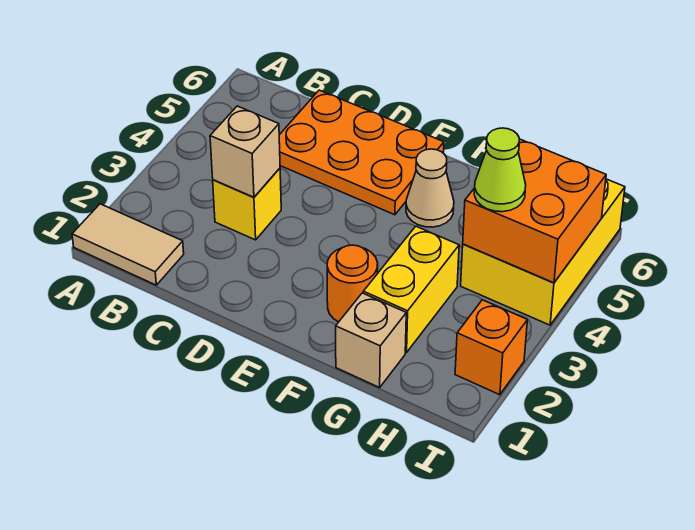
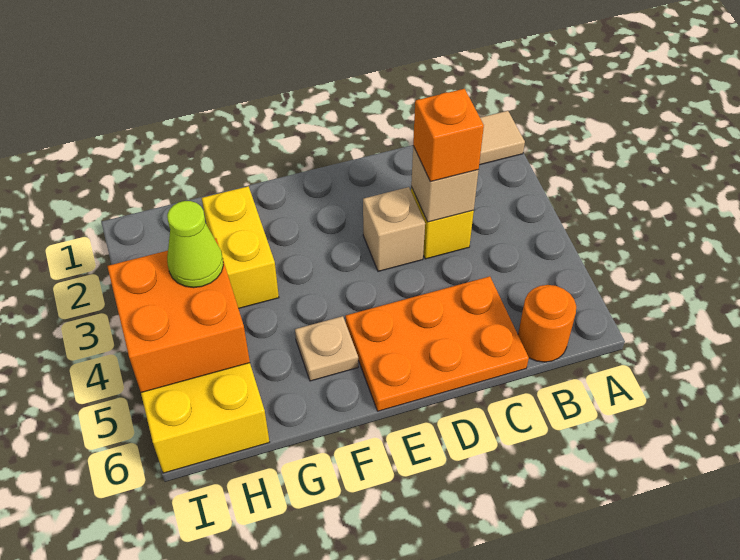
orange 1x1 round brick [327,245,378,322] -> orange 1x1 round brick moved to [518,285,576,362]
tan 1x1 cone [406,149,454,227] -> tan 1x1 plate [295,316,358,381]
tan 1x1 brick [336,293,406,388] -> tan 1x1 brick moved to [363,187,425,271]
orange 1x1 brick [455,300,528,395] -> orange 1x1 brick moved to [413,89,484,182]

